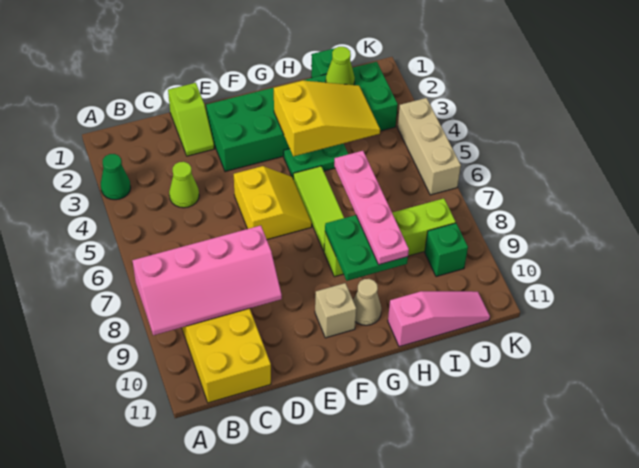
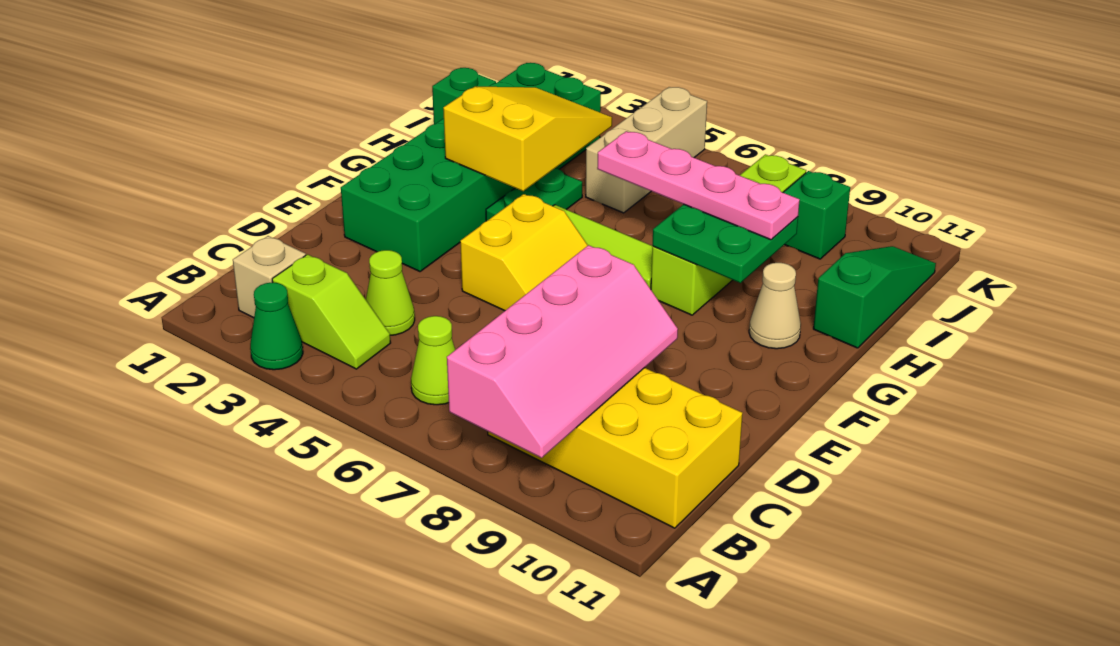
lime 1x2 slope [168,83,214,156] -> lime 1x2 slope moved to [272,254,391,369]
yellow 2x2 slope [234,166,312,239] -> yellow 2x2 slope turned to [460,194,588,311]
tan 1x1 brick [315,283,356,338] -> tan 1x1 brick moved to [233,236,306,318]
pink 1x3 slope [388,291,490,347] -> green 1x3 slope [813,246,936,348]
lime 1x1 cone [326,47,355,85] -> lime 1x1 cone moved to [411,316,455,405]
tan 1x3 brick [397,98,461,195] -> tan 1x3 brick turned to [586,87,707,213]

